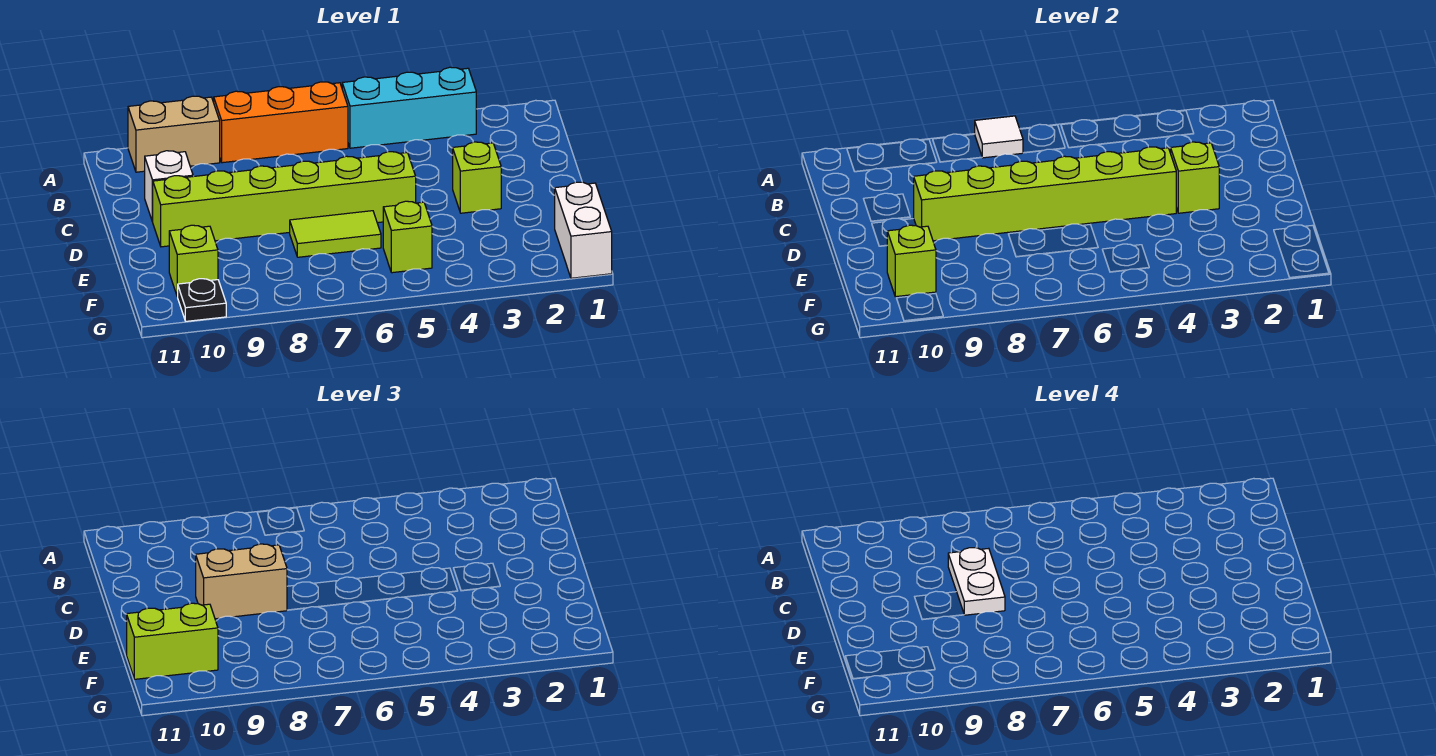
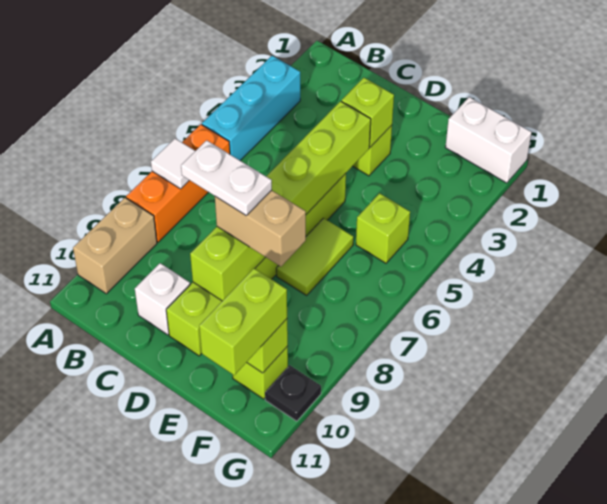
tan 1x2 brick [196,544,287,619] -> tan 1x2 brick turned to [215,190,306,267]

